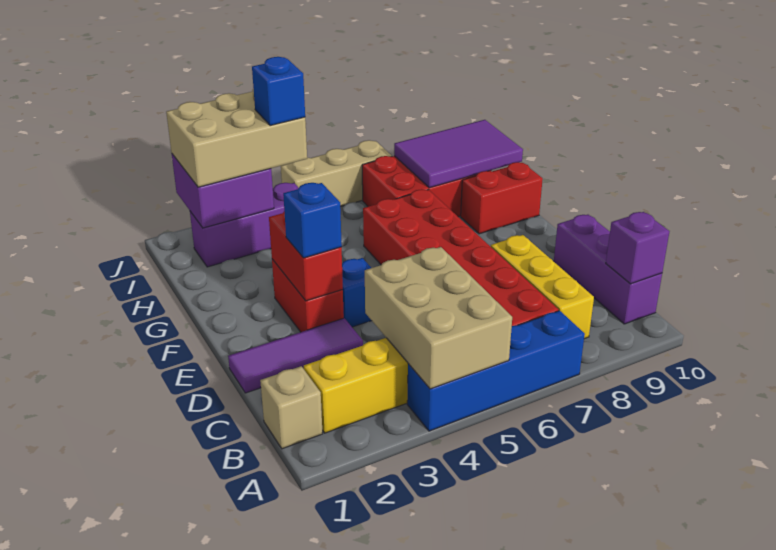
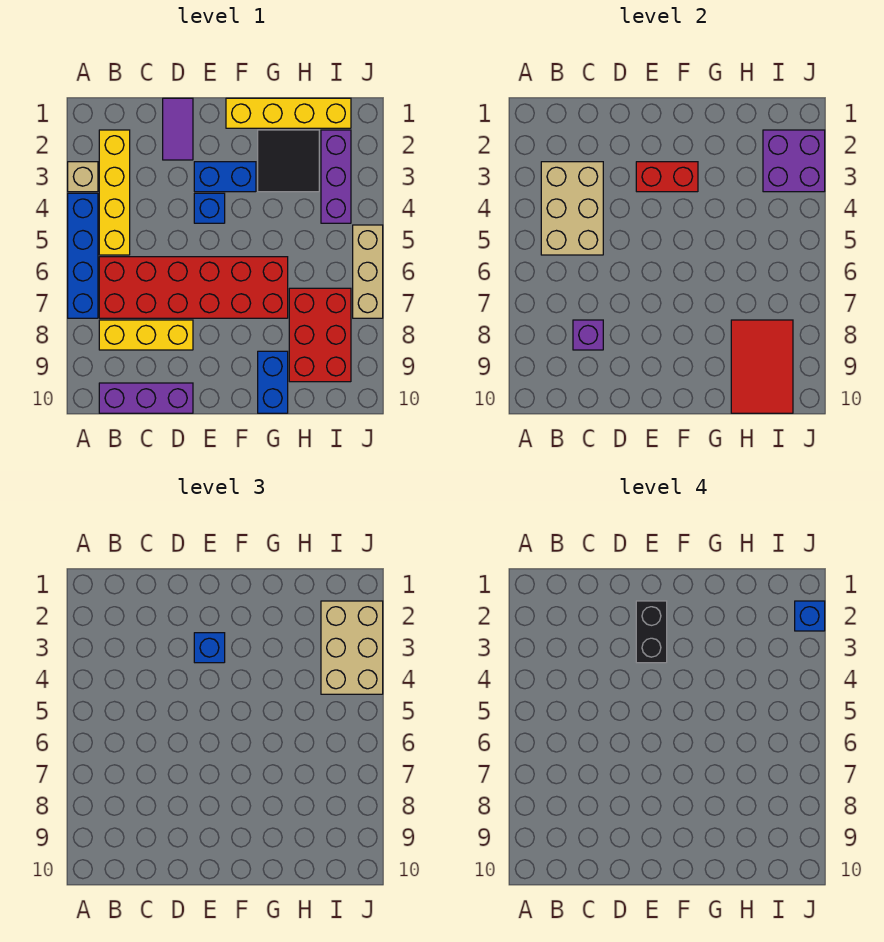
tan 2x3 brick [365,247,512,389] -> tan 2x3 brick turned to [541,162,603,255]
tan 1x1 brick [260,366,323,449] -> tan 1x1 brick moved to [68,162,98,192]
purple 1x1 brick [606,212,669,284] -> purple 1x1 brick moved to [573,320,603,350]
purple 1x3 tile [228,318,363,393] -> purple 1x2 tile [163,98,193,160]
none -> black 1x2 brick [636,601,667,663]
red 1x2 brick [272,259,344,332] -> blue 1x2 brick [194,162,256,192]
none -> yellow 1x4 brick [226,98,351,128]
none -> black 2x2 tile [258,130,319,192]
red 1x2 brick [461,162,543,234] -> blue 1x2 brick [258,351,288,413]
purple 2x3 tile [394,120,523,188] -> red 2x3 tile [731,320,793,413]
blue 1x1 brick [252,57,305,126] -> blue 1x1 brick moved to [795,601,825,631]

